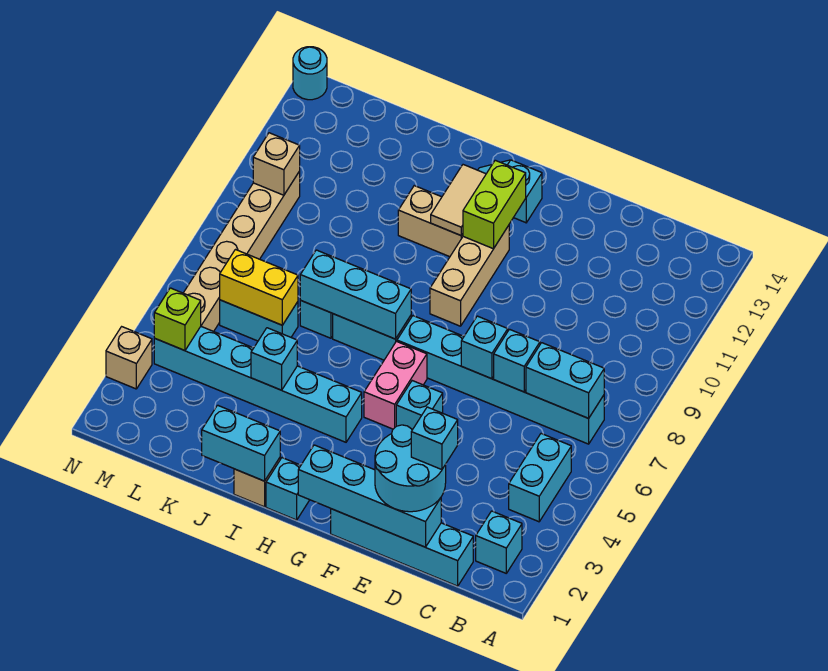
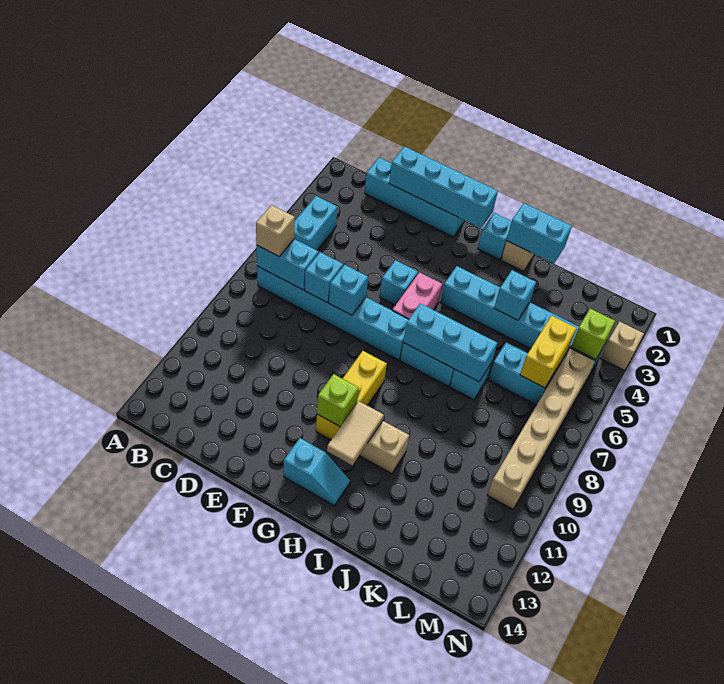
cyan 1x1 brick [476,511,522,573] -> none
cyan 2x2 round brick [375,425,446,512] -> none
cyan 1x1 brick [411,407,458,470] -> none
tan 1x3 brick [430,225,509,326] -> yellow 1x3 brick [316,351,387,440]
lime 1x2 brick [463,160,526,249] -> lime 1x1 brick [317,374,359,427]
yellow 1x2 brick [220,250,298,325] -> yellow 1x2 brick turned to [520,316,577,388]
tan 1x1 brick [253,133,300,195] -> tan 1x1 brick moved to [256,205,295,257]
cyan 1x1 round brick [293,47,327,100] -> none

